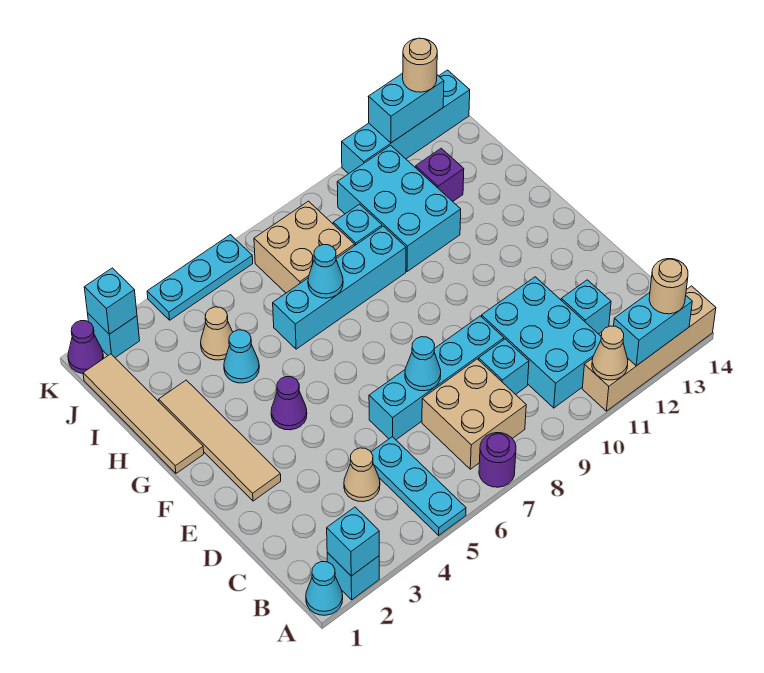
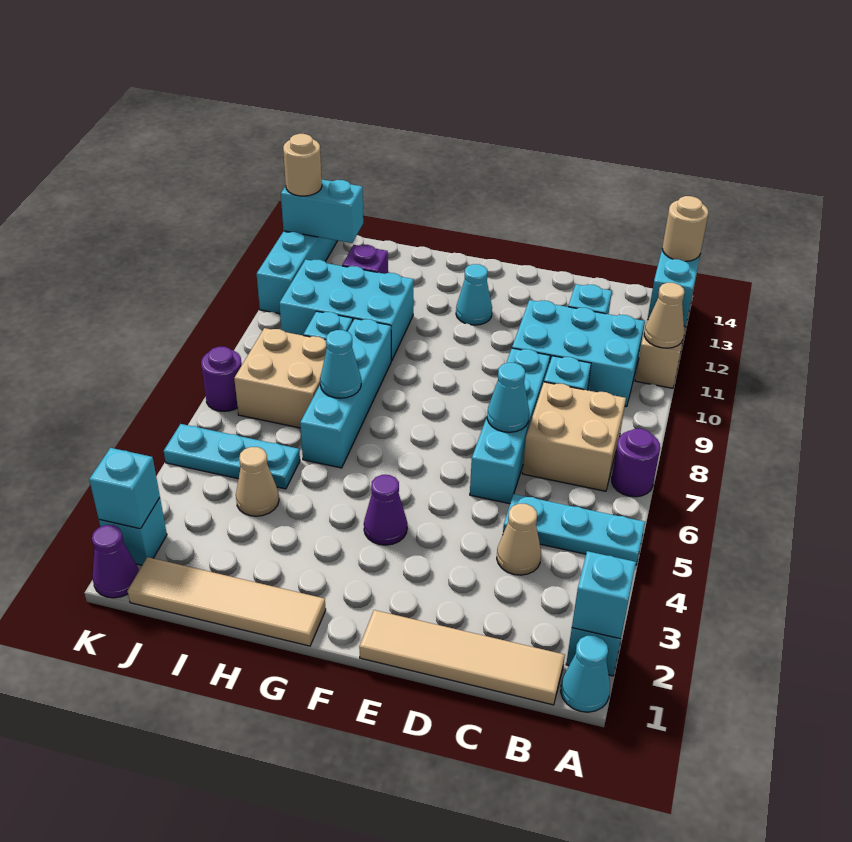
tan 1x4 tile [159,380,281,501] -> tan 1x4 tile moved to [359,610,565,705]
cyan 1x1 cone [224,330,259,383] -> cyan 1x1 cone moved to [456,264,492,325]
cyan 1x3 plate [147,235,253,320] -> cyan 1x3 plate turned to [164,424,300,489]
none -> purple 1x1 round brick [201,347,242,412]
cyan 1x2 brick [368,73,444,143] -> cyan 1x2 brick turned to [281,180,363,243]

